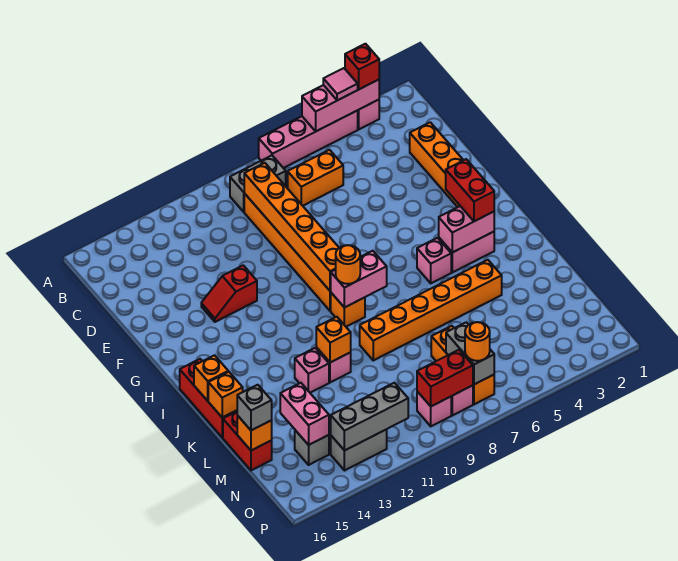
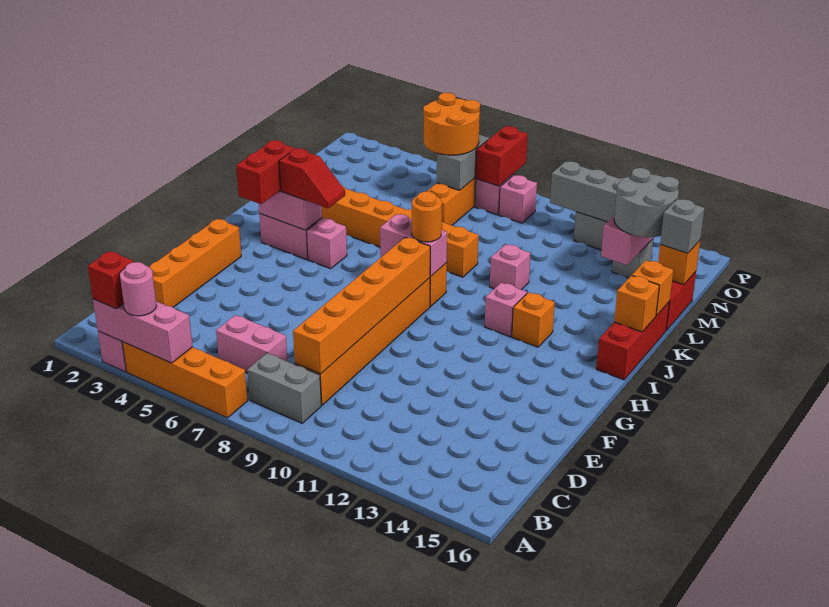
pink 1x4 brick [259,110,358,168] -> orange 1x4 brick [122,342,248,418]
pink 1x1 tile [323,68,358,100] -> pink 1x1 round brick [120,262,157,316]
orange 1x2 brick [288,150,343,206] -> pink 1x2 brick [216,315,288,373]
red 1x2 slope [201,265,257,322] -> red 1x2 slope moved to [279,148,345,208]
orange 1x1 brick [316,317,351,362] -> orange 1x1 brick moved to [512,292,555,347]
pink 1x1 brick [295,348,329,393] -> pink 1x1 brick moved to [485,283,527,337]
none -> grey 2x2 round brick [614,168,679,237]
orange 1x1 round brick [465,322,490,361] -> orange 2x2 round brick [423,93,480,155]
red 1x2 brick [417,350,473,406] -> red 1x2 brick turned to [475,126,528,186]

